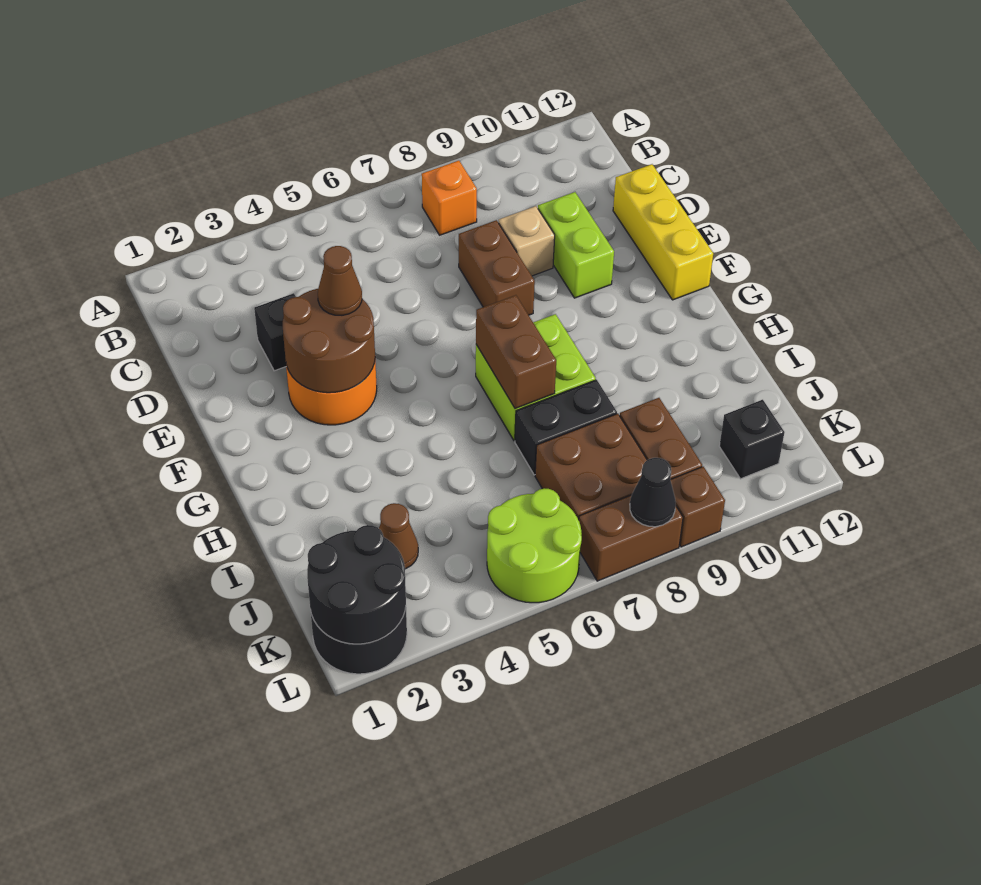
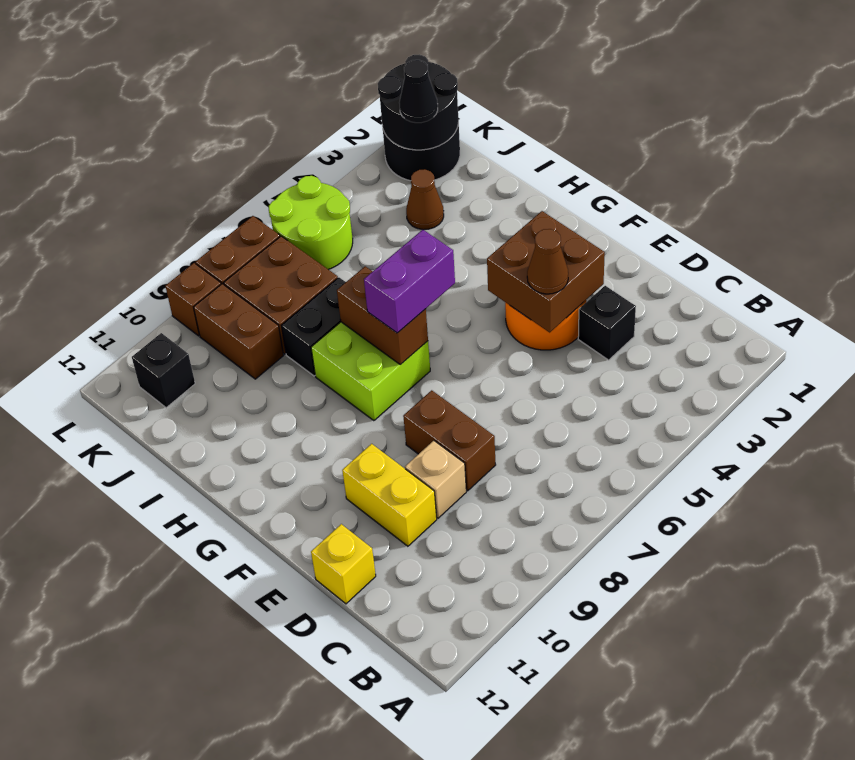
orange 1x1 brick [422,161,477,235] -> none
lime 1x2 brick [538,192,614,298] -> yellow 1x2 brick [342,444,437,546]
yellow 1x3 brick [613,164,713,300] -> yellow 1x1 brick [311,524,376,604]
brown 2x2 round brick [283,289,375,393] -> brown 2x2 brick [487,211,605,332]
none -> purple 1x2 brick [364,230,455,333]
black 1x1 cone [630,458,676,527] -> black 1x1 cone moved to [399,60,438,123]

